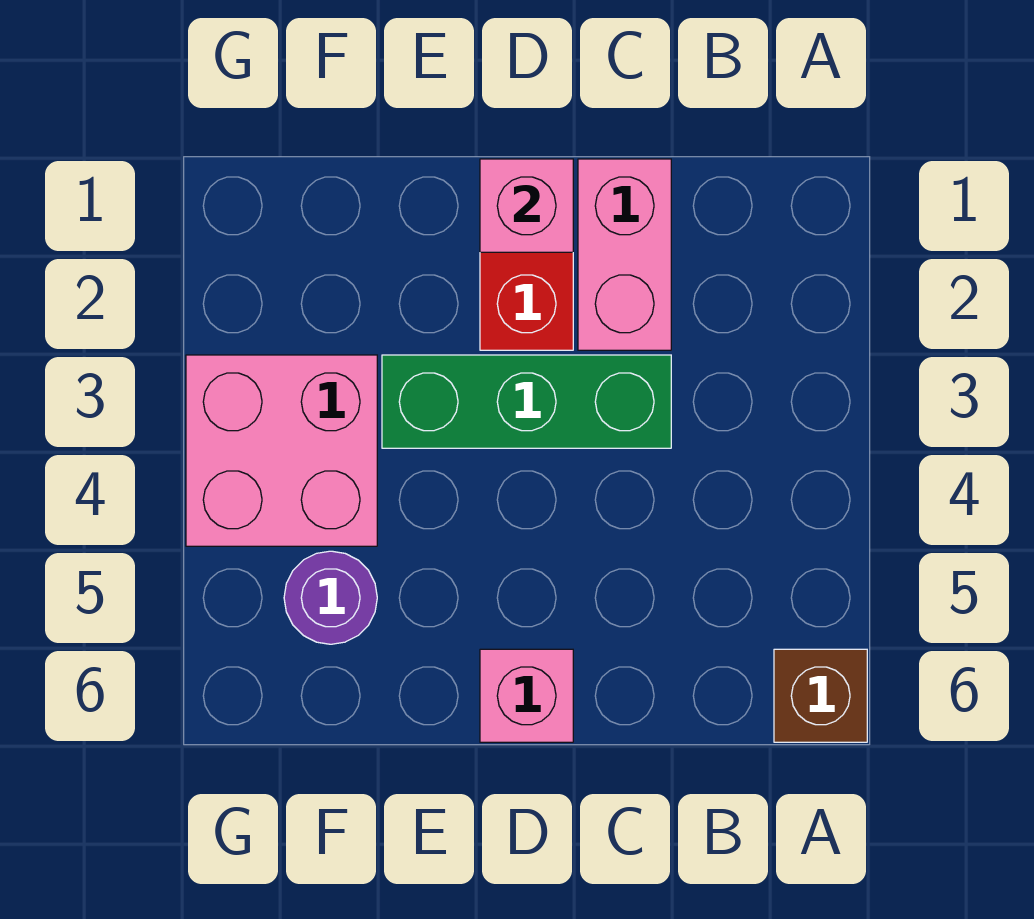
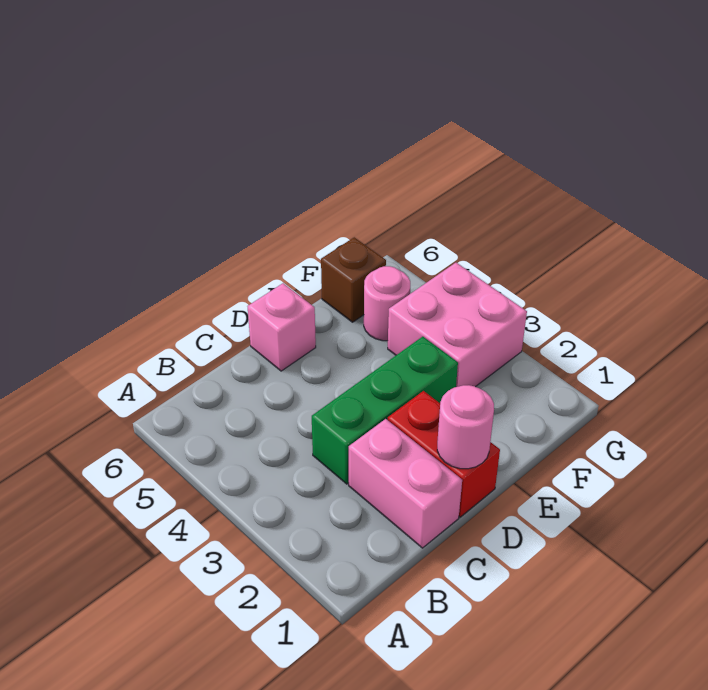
brown 1x1 brick [774,649,867,742] -> brown 1x1 brick moved to [321,237,386,322]
pink 1x1 brick [480,159,573,252] -> pink 1x1 round brick [437,385,494,469]
purple 1x1 round brick [284,551,377,644] -> pink 1x1 round brick [364,266,410,341]

